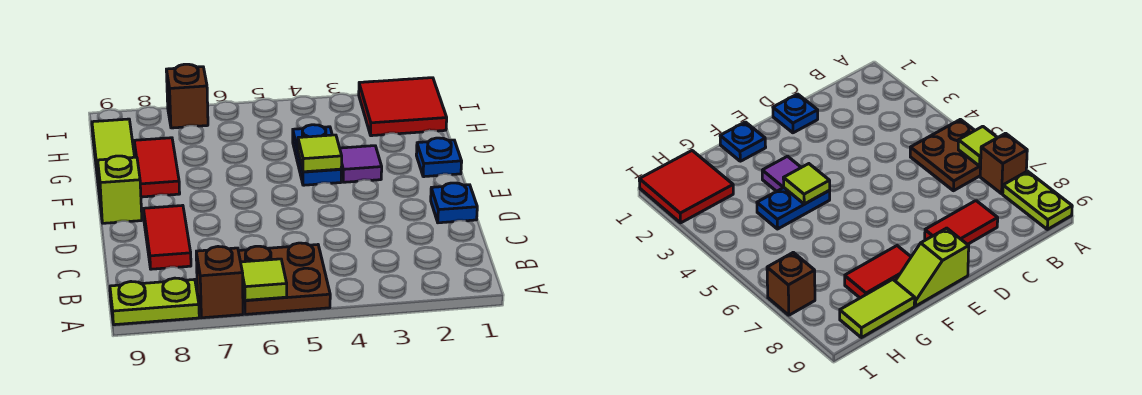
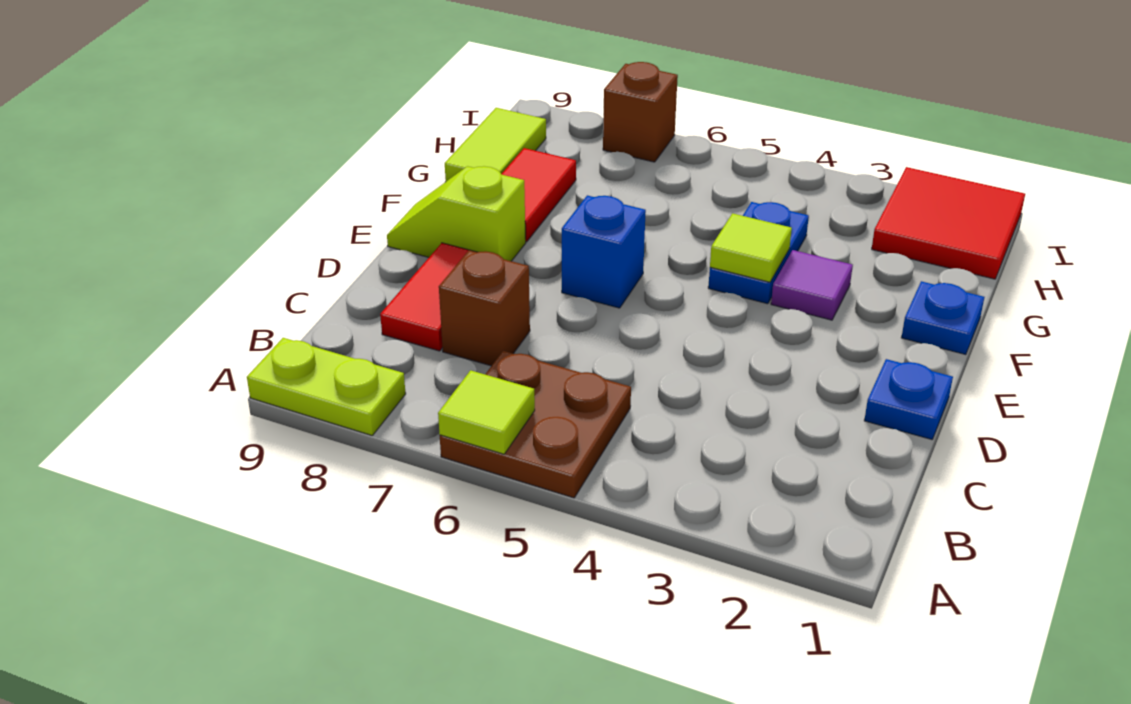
brown 1x1 brick [196,247,243,318] -> brown 1x1 brick moved to [439,250,530,366]
none -> blue 1x1 brick [562,195,646,308]
lime 1x2 slope [97,156,142,223] -> lime 1x2 slope turned to [387,166,526,261]

